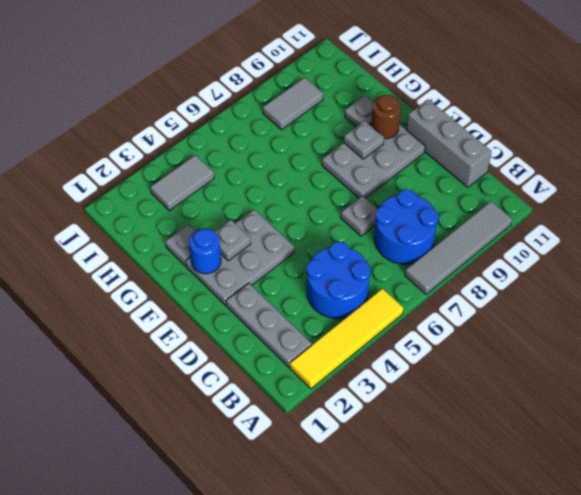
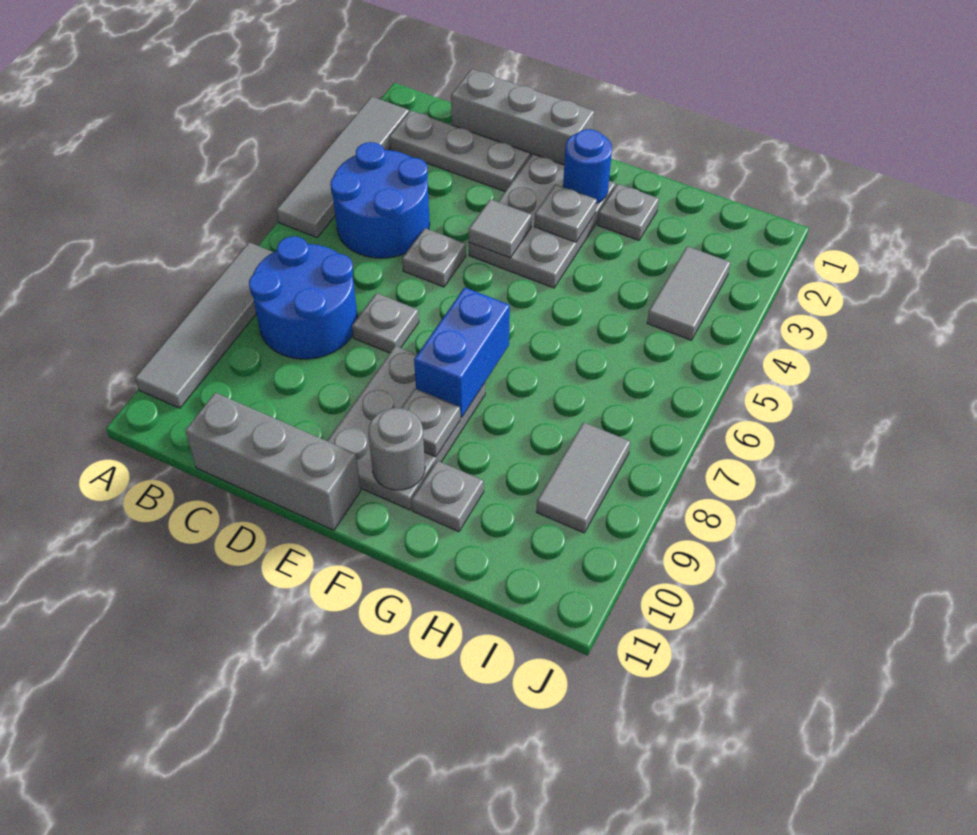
yellow 1x4 tile [290,289,403,389] -> grey 1x4 tile [277,97,409,237]
none -> grey 1x3 brick [451,69,594,164]
none -> grey 1x1 plate [402,228,466,287]
none -> grey 1x1 tile [469,199,532,258]
none -> blue 1x2 brick [414,287,510,418]
brown 1x1 round brick [371,95,401,139] -> grey 1x1 round brick [368,408,425,490]

